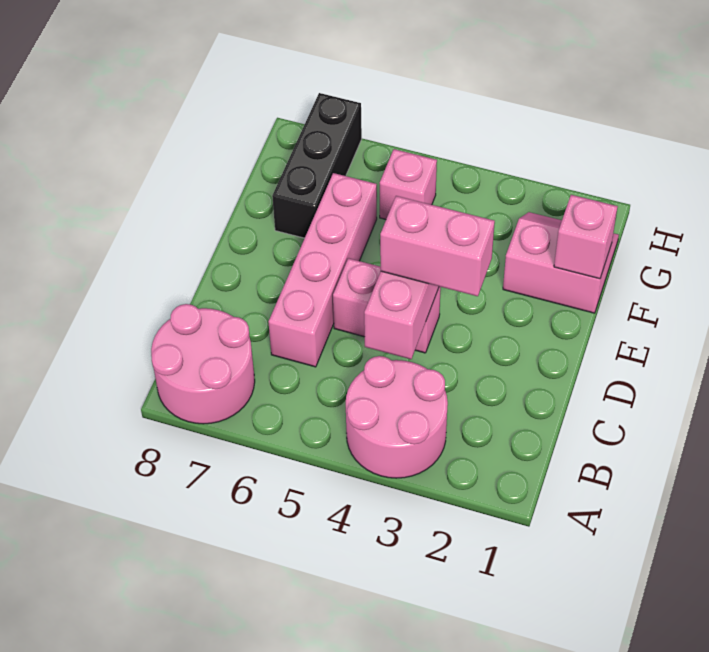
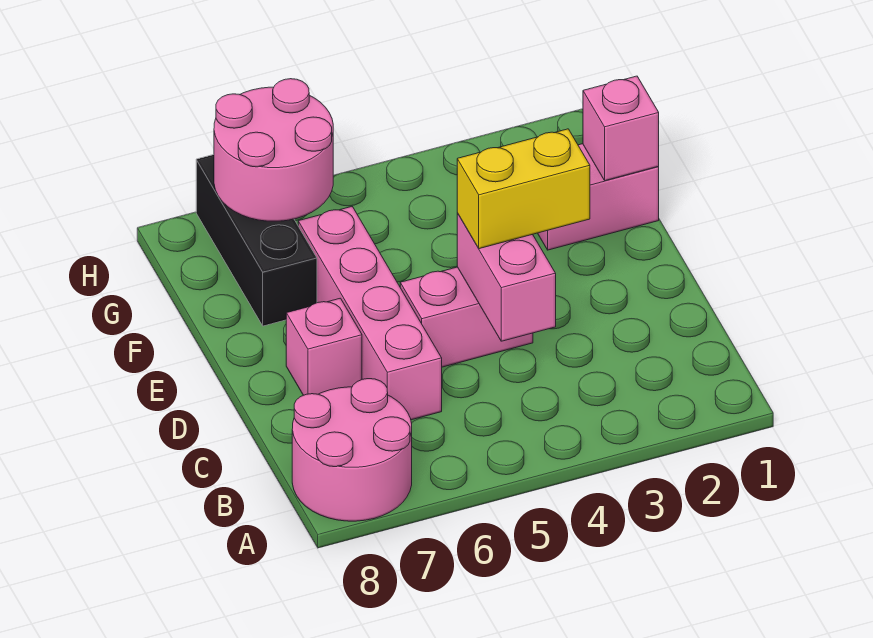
pink 2x2 round brick [346,356,448,478] -> pink 2x2 round brick moved to [214,79,333,221]
pink 1x2 brick [380,196,495,296] -> yellow 1x2 brick [457,129,590,249]
pink 1x1 brick [380,149,437,219] -> pink 1x1 brick moved to [286,298,362,395]

